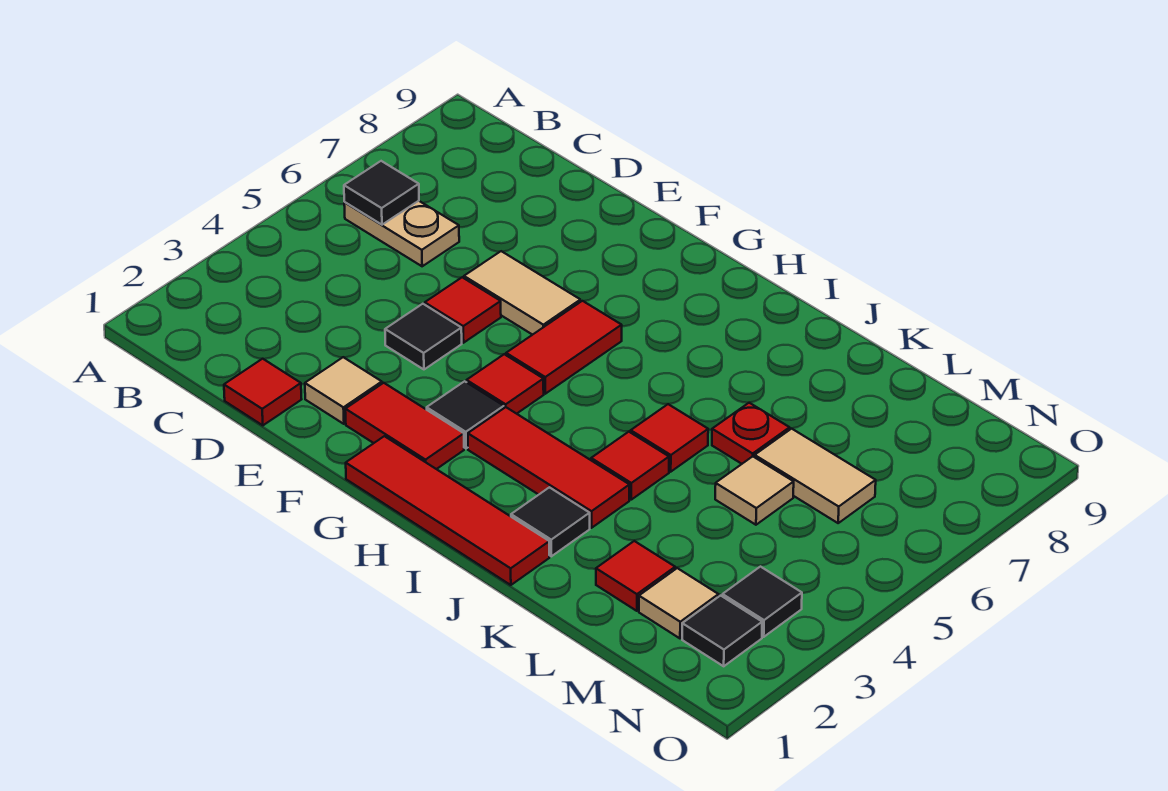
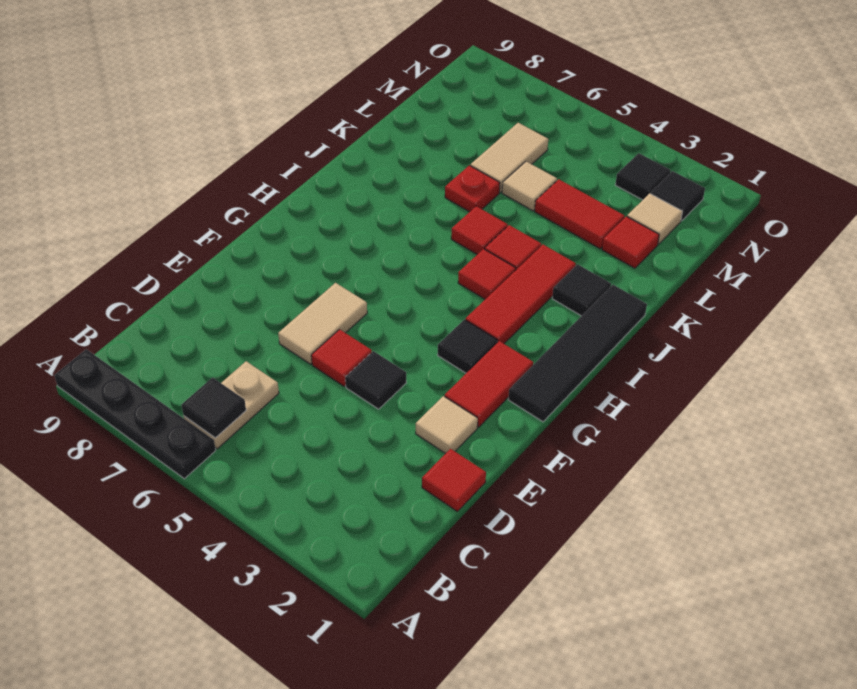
none -> black 1x4 plate [54,349,216,479]
red 1x4 tile [346,436,549,585] -> black 1x4 tile [508,285,647,422]
red 1x1 tile [467,354,544,414] -> red 1x1 tile moved to [458,249,516,299]
red 1x2 tile [506,301,622,394] -> red 1x2 tile moved to [535,179,624,249]

